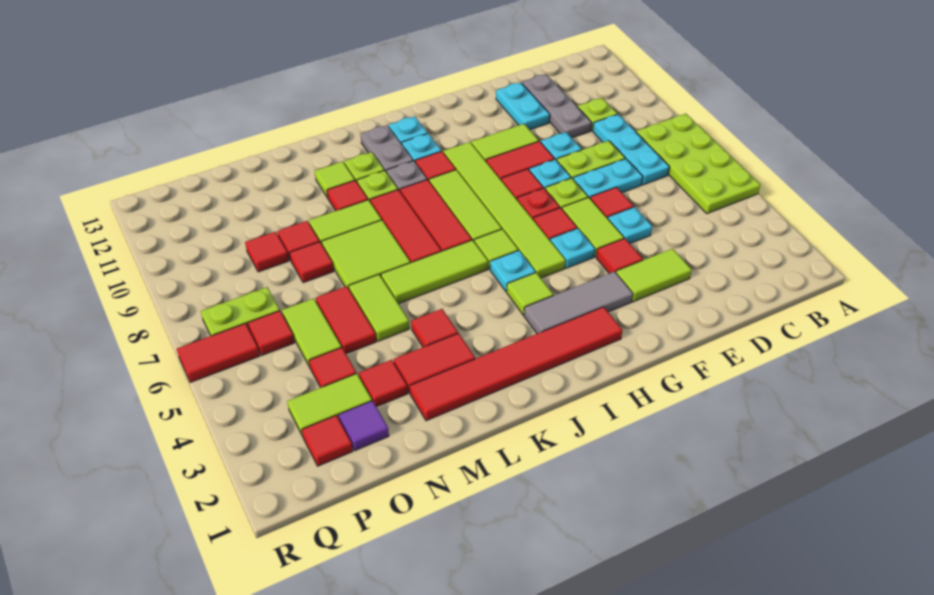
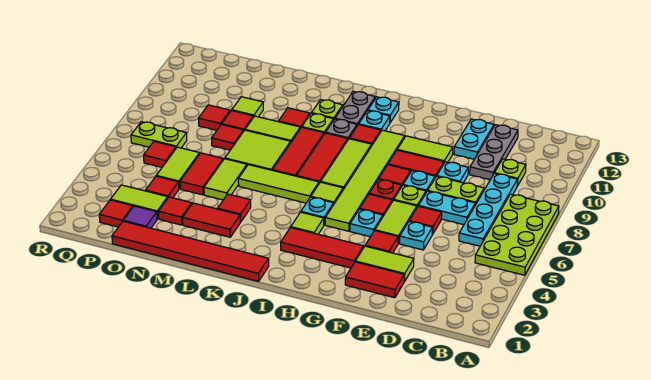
cyan 1x3 plate [593,114,669,185] -> cyan 1x4 plate [459,174,517,246]
grey 1x3 tile [524,272,633,334] -> red 1x3 tile [281,227,364,268]
red 1x6 tile [410,307,622,421] -> red 1x6 tile moved to [112,221,269,281]
lime 1x1 tile [315,162,355,198] -> lime 1x1 tile moved to [232,97,263,117]
red 1x2 tile [177,323,260,382] -> red 1x2 tile moved to [345,262,404,298]

